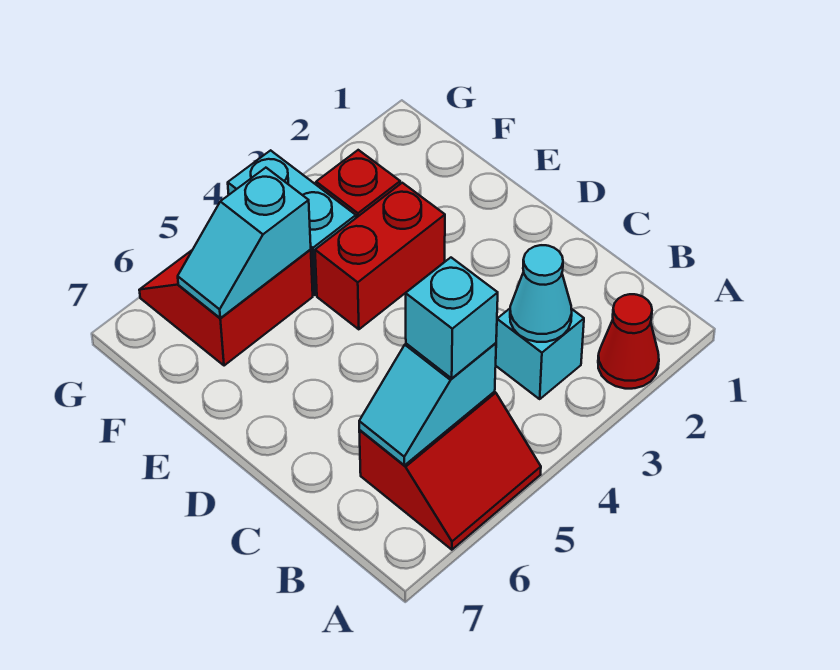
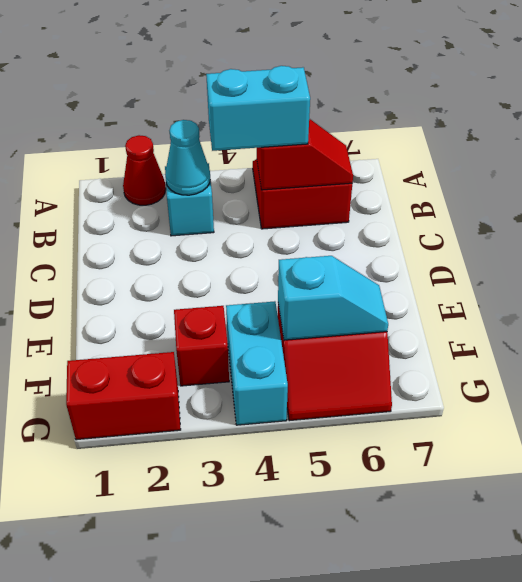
cyan 1x2 slope [359,343,496,465] -> red 1x2 slope [257,119,353,190]
cyan 1x1 brick [406,258,498,378] -> cyan 1x2 brick [206,66,310,151]
red 1x2 brick [315,183,445,329] -> red 1x2 brick moved to [66,352,181,440]

